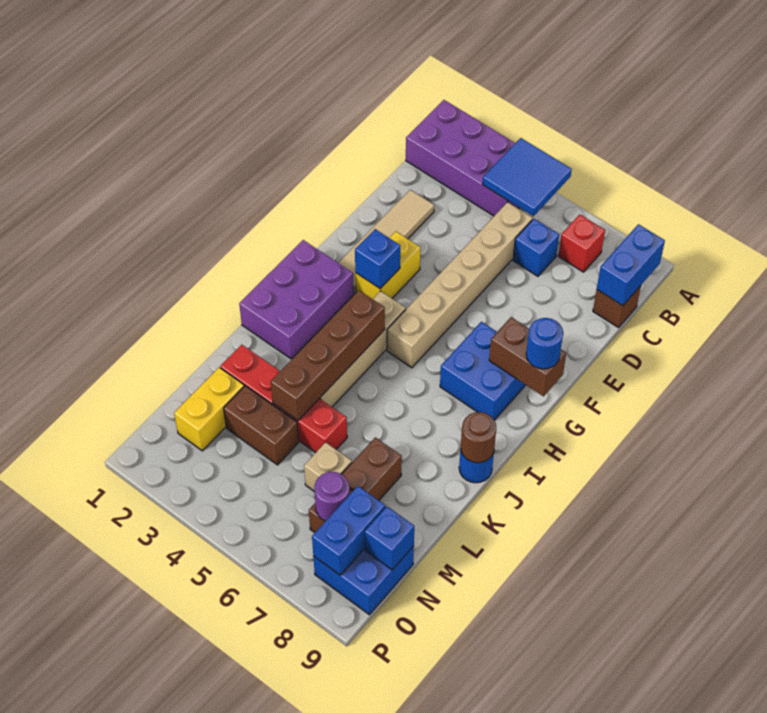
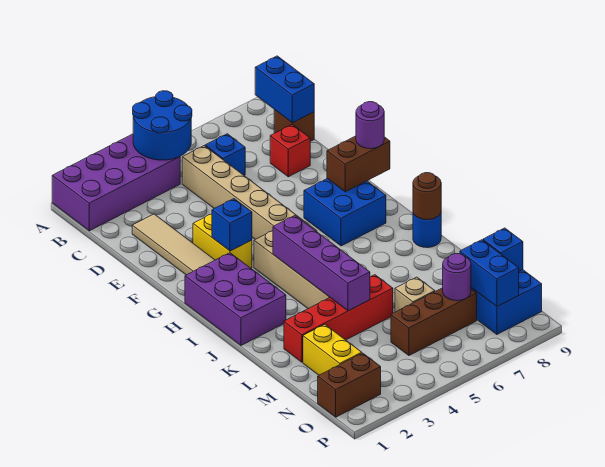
blue 2x2 tile [482,138,572,216] -> blue 2x2 round brick [133,91,192,160]
red 1x1 brick [558,214,605,272] -> red 1x1 brick moved to [270,125,310,177]
blue 1x1 round brick [526,318,563,369] -> purple 1x1 round brick [356,102,384,149]
brown 1x4 brick [271,291,385,420] -> purple 1x4 brick [273,216,370,311]
brown 1x3 brick [309,437,402,533] -> brown 1x3 brick turned to [391,288,477,355]
brown 1x2 brick [224,386,299,465] -> brown 1x2 brick moved to [318,353,381,417]

